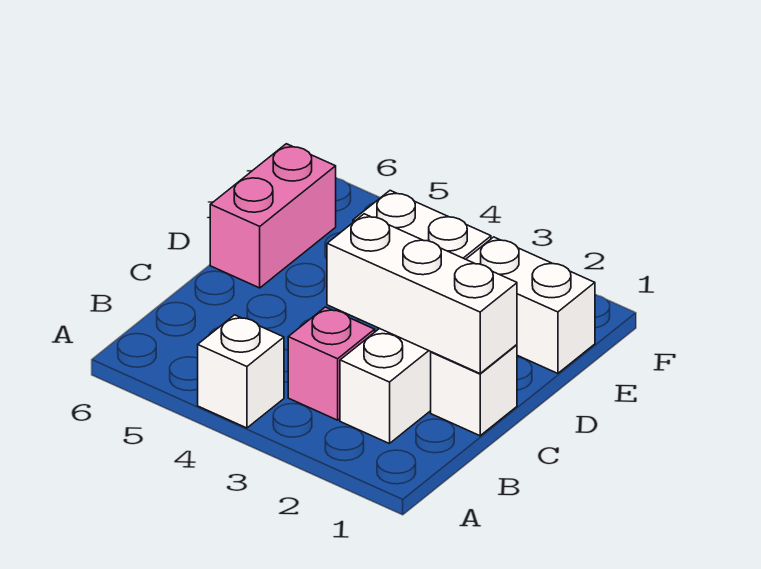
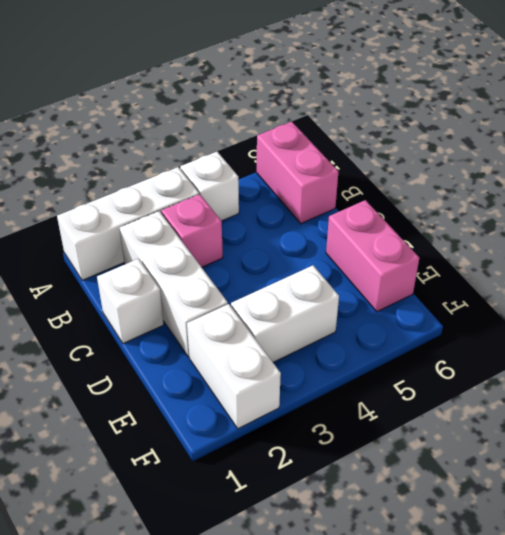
none -> pink 1x2 brick [257,122,339,224]
white 1x3 brick [327,214,517,373] -> white 1x3 brick moved to [57,167,199,280]
white 1x2 brick [466,237,595,373] -> white 1x2 brick turned to [187,304,281,429]

